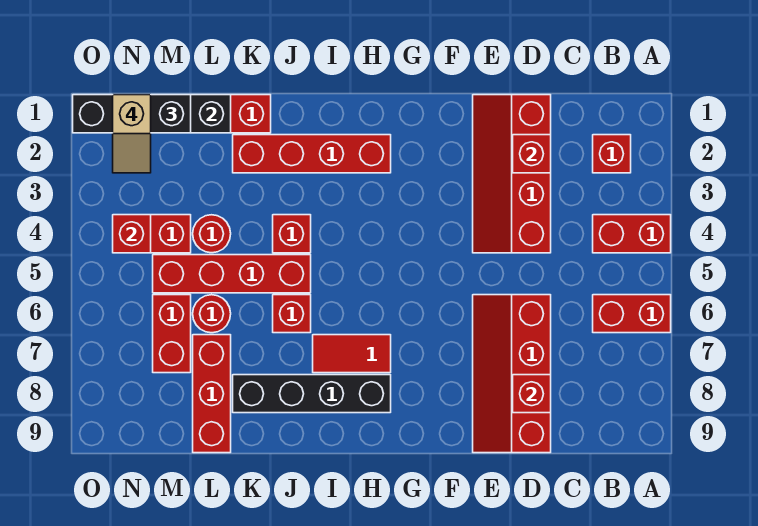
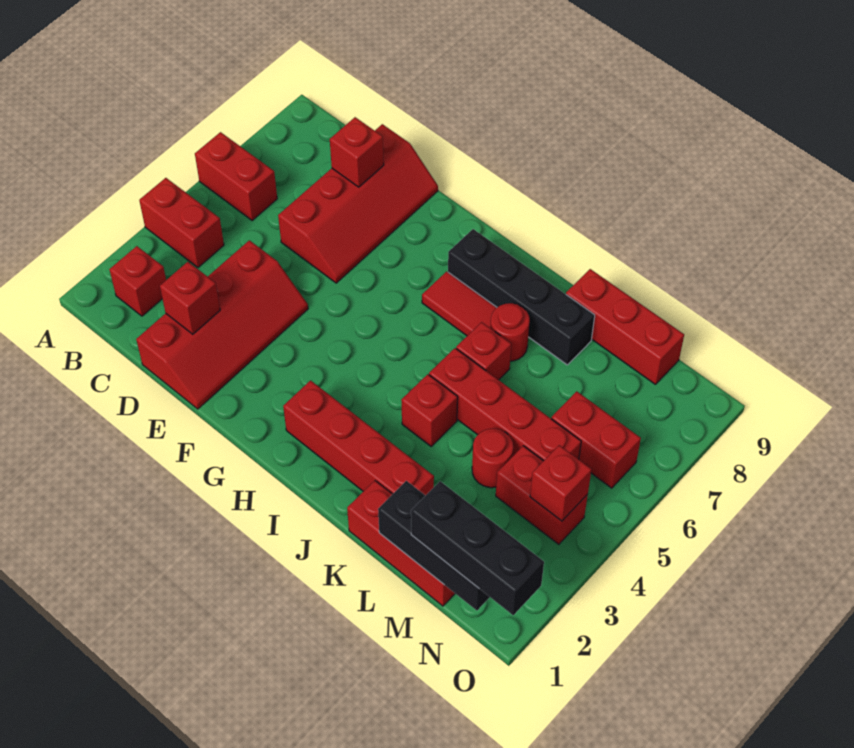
red 1x1 round brick [193,295,231,333] -> red 1x1 round brick moved to [490,303,530,361]
red 1x3 brick [193,335,231,453] -> red 1x3 brick turned to [566,269,684,384]
red 1x2 brick [153,295,191,373] -> red 1x2 brick turned to [551,391,641,488]
tan 1x2 slope [113,95,151,173] -> none

